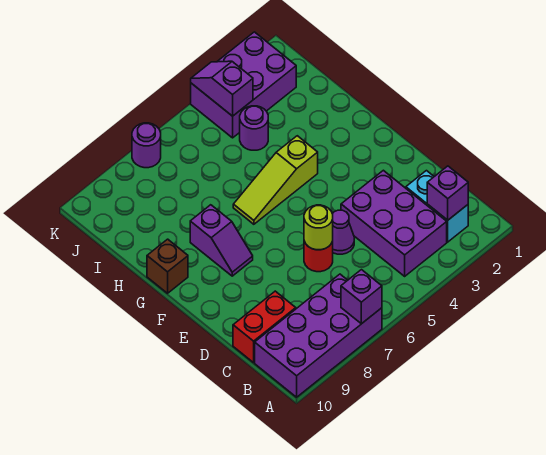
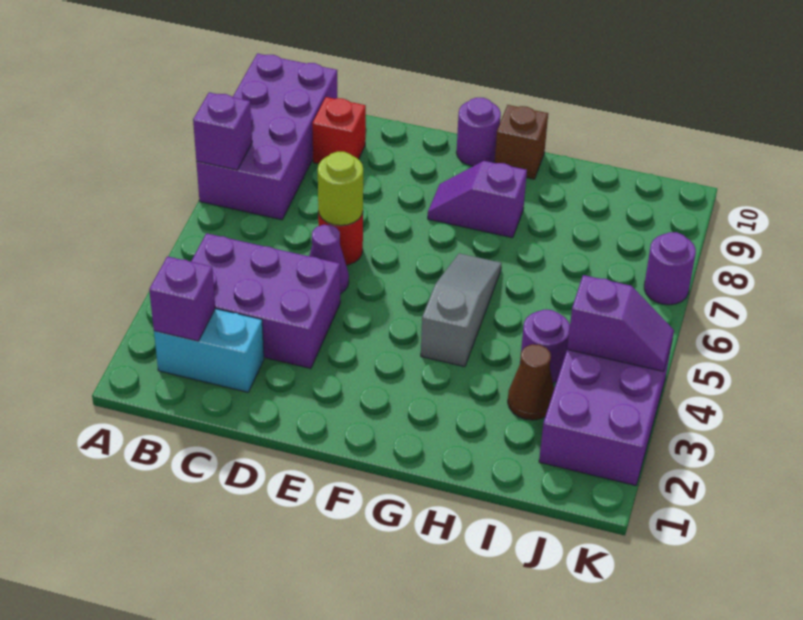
red 1x2 brick [233,291,296,363] -> red 1x1 brick [312,97,366,164]
none -> purple 1x1 round brick [456,98,501,166]
lime 1x3 slope [233,136,318,224] -> grey 1x3 slope [421,253,502,367]
none -> brown 1x1 cone [508,344,554,420]

